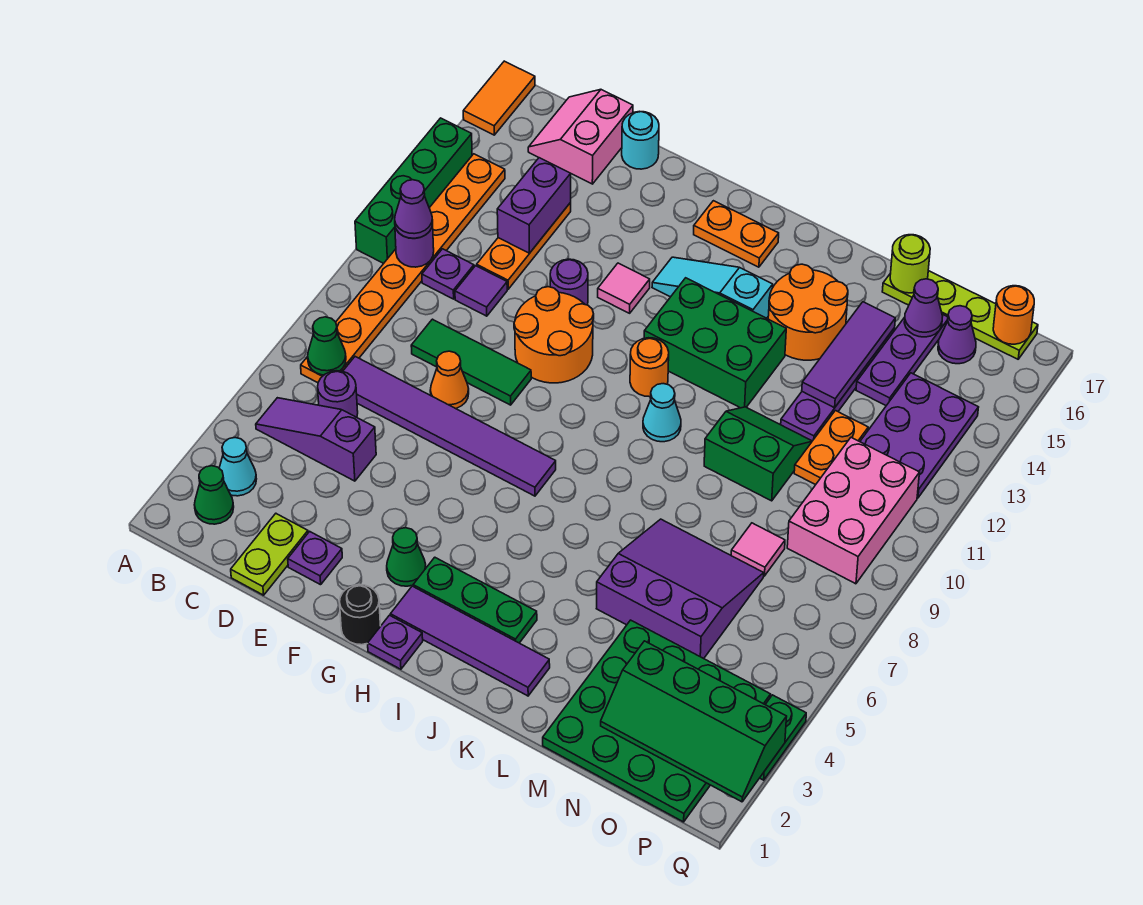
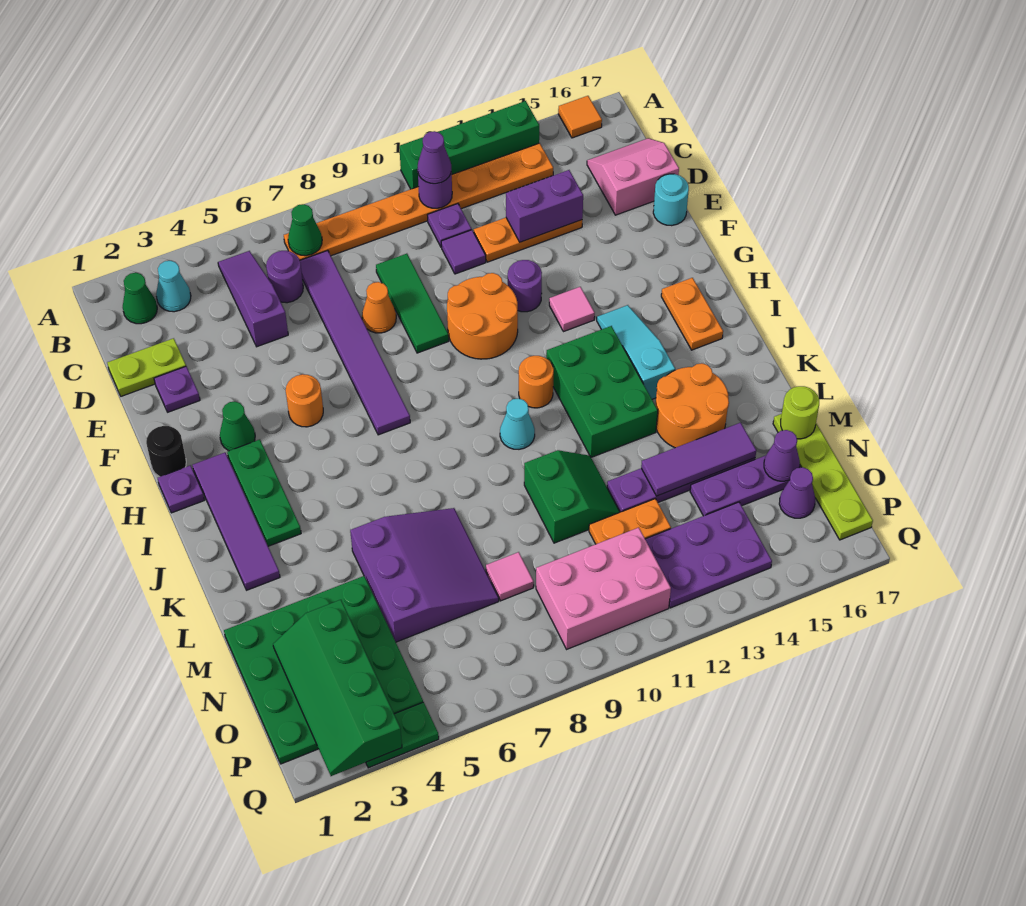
orange 1x2 tile [463,61,535,135] -> orange 1x1 tile [558,96,602,138]
orange 1x1 round brick [993,286,1034,344] -> orange 1x1 round brick moved to [286,374,323,427]

